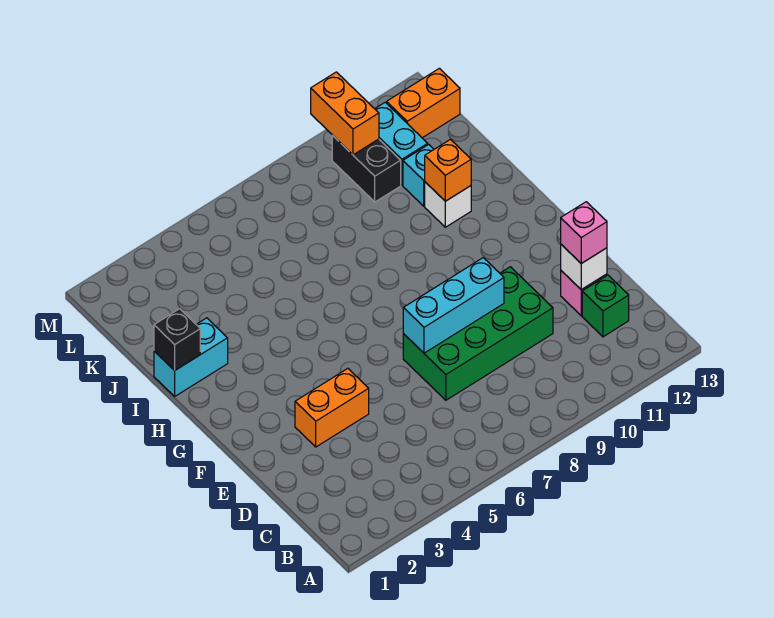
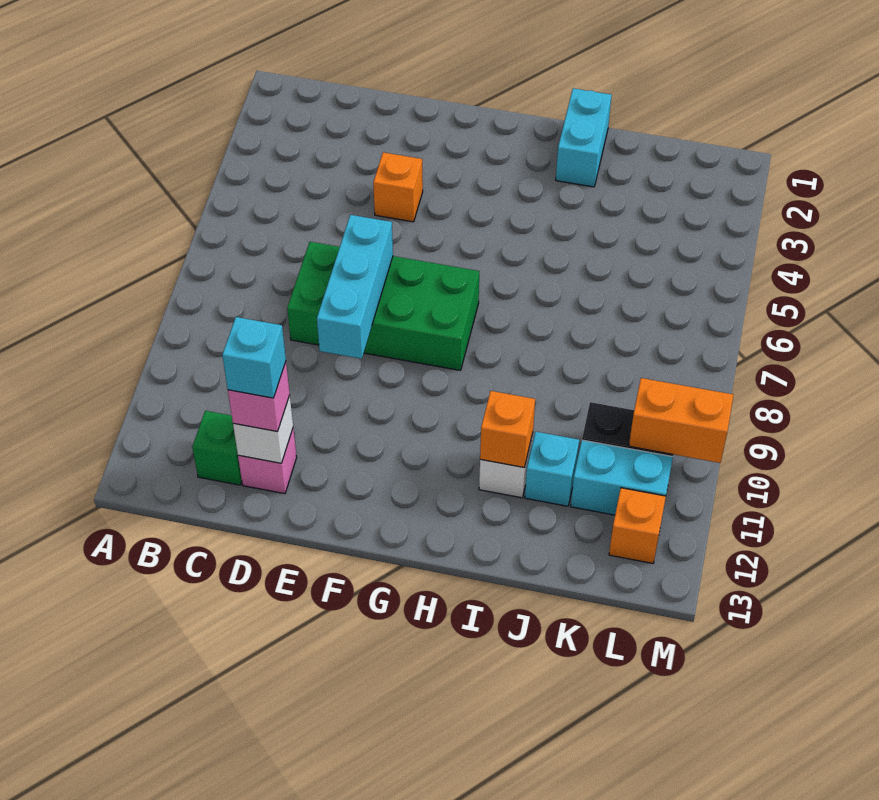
green 2x4 brick [403,267,553,400] -> green 2x4 brick turned to [287,242,479,370]
none -> cyan 1x1 brick [222,317,286,398]
orange 1x2 brick [295,369,369,447] -> orange 1x1 brick [373,152,423,222]
black 1x1 brick [154,309,200,370] -> none
orange 1x2 brick [387,68,460,138] -> orange 1x1 brick [609,488,666,563]

